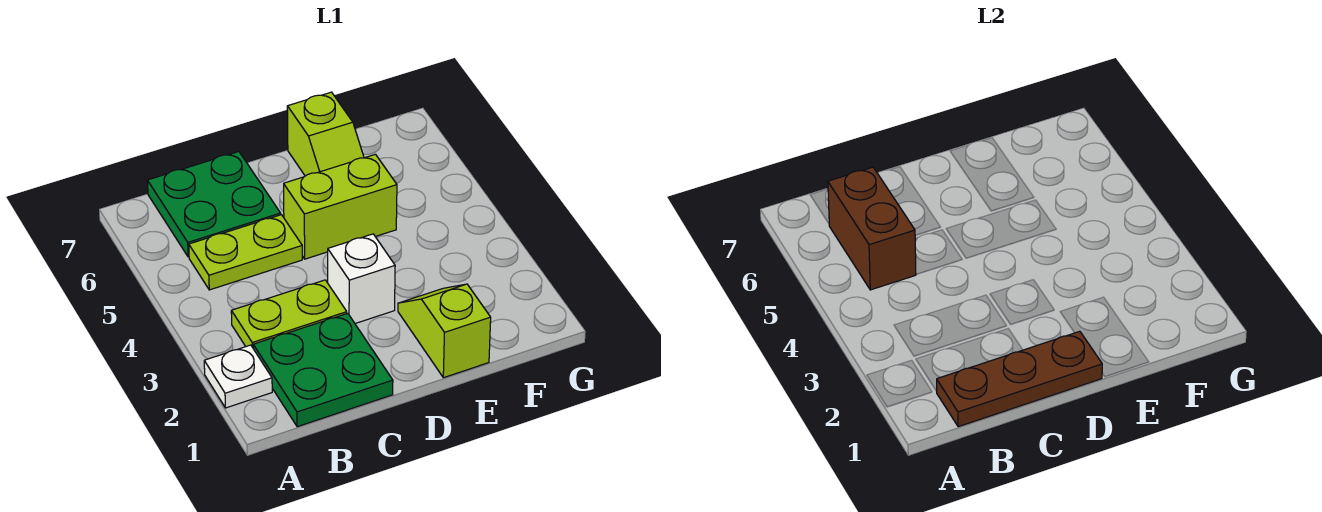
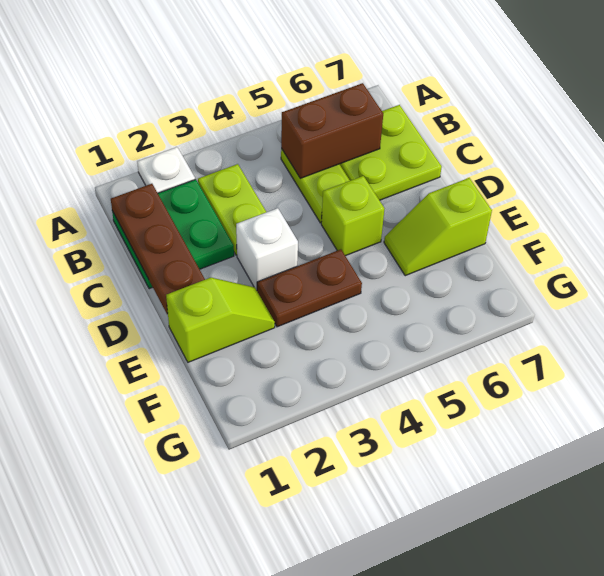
green 2x2 plate [147,152,281,257] -> lime 2x2 plate [340,105,442,200]
lime 1x2 brick [284,154,397,259] -> lime 1x1 brick [321,176,385,256]
none -> brown 1x2 plate [257,249,362,327]

